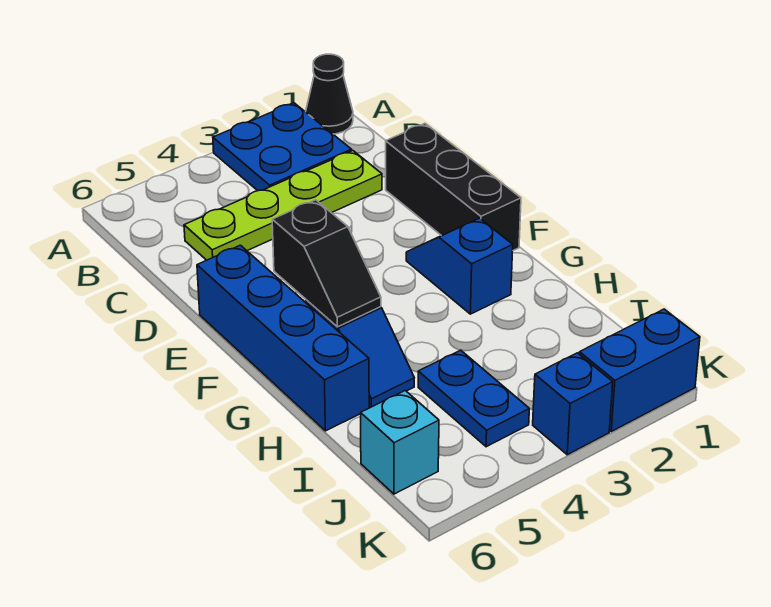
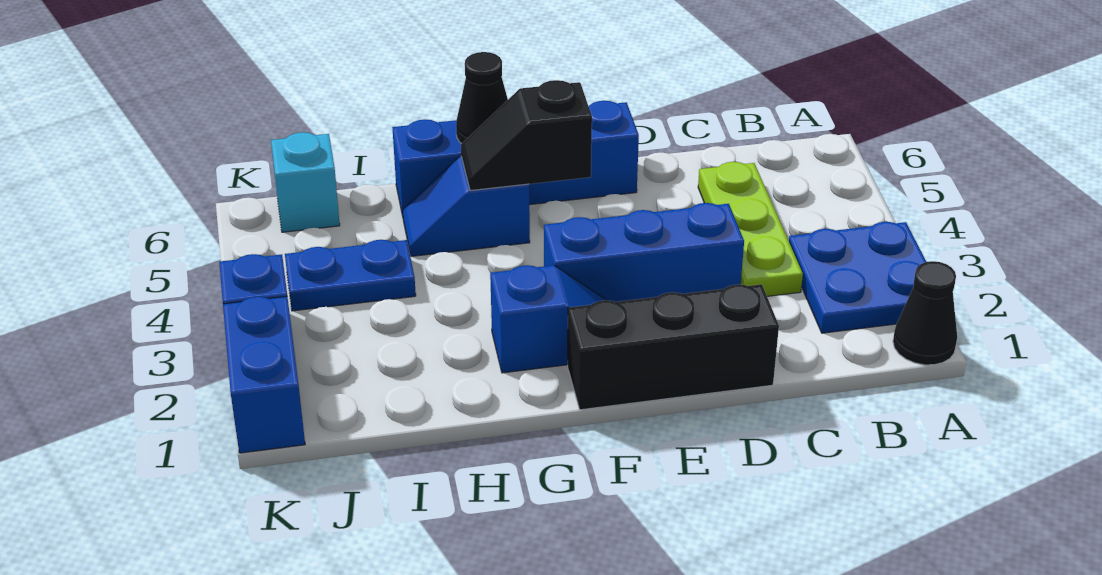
lime 1x4 plate [184,151,382,260] -> lime 1x3 plate [698,162,803,296]
none -> blue 1x3 brick [544,203,744,302]
none -> black 1x1 cone [456,52,508,144]

